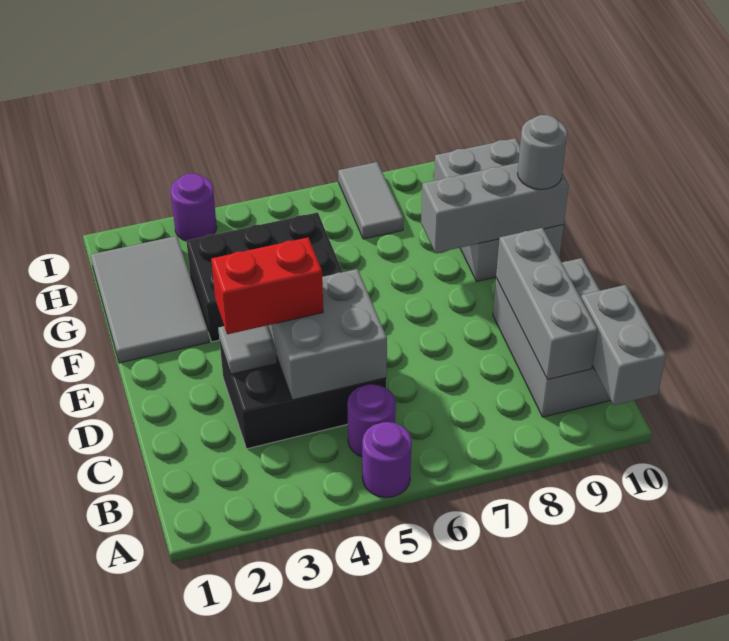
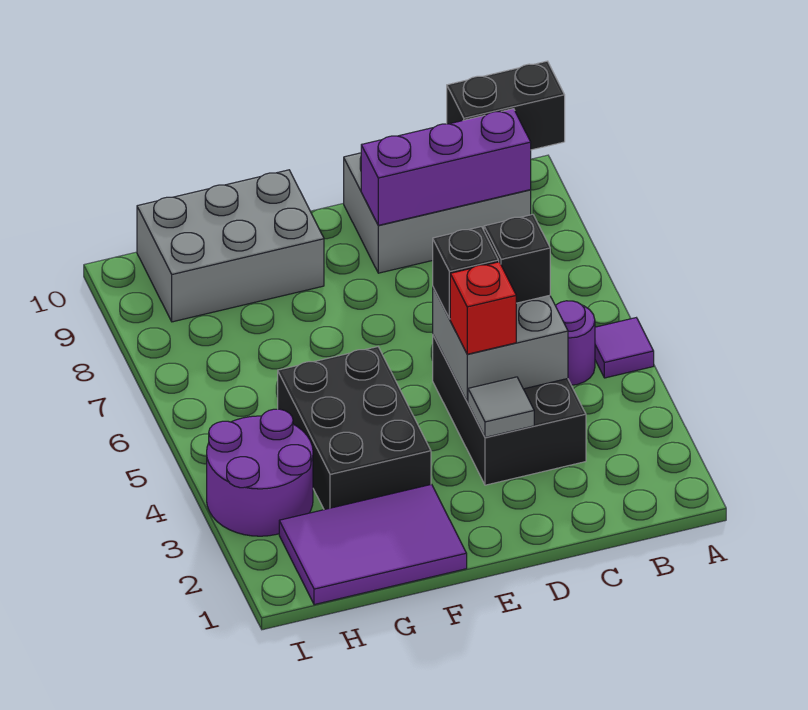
purple 1x1 round brick [362,422,412,498] -> purple 1x1 tile [595,318,654,378]
grey 1x2 brick [581,285,666,405] -> black 1x2 brick [447,61,565,150]
grey 1x3 brick [496,228,598,380] -> purple 1x3 brick [361,109,531,225]
none -> black 1x1 brick [484,214,550,303]
red 1x2 brick [211,237,323,334] -> red 1x1 brick [450,262,516,354]
none -> black 1x1 brick [433,227,499,319]
grey 2x3 tile [91,236,209,363] -> purple 2x3 tile [279,484,467,605]
grey 1x3 brick [421,163,569,253] -> none
grey 1x1 round brick [517,115,567,189] -> none
grey 1x2 tile [338,162,403,239] -> none
purple 1x1 round brick [170,173,217,241] -> purple 2x2 round brick [207,409,313,536]

